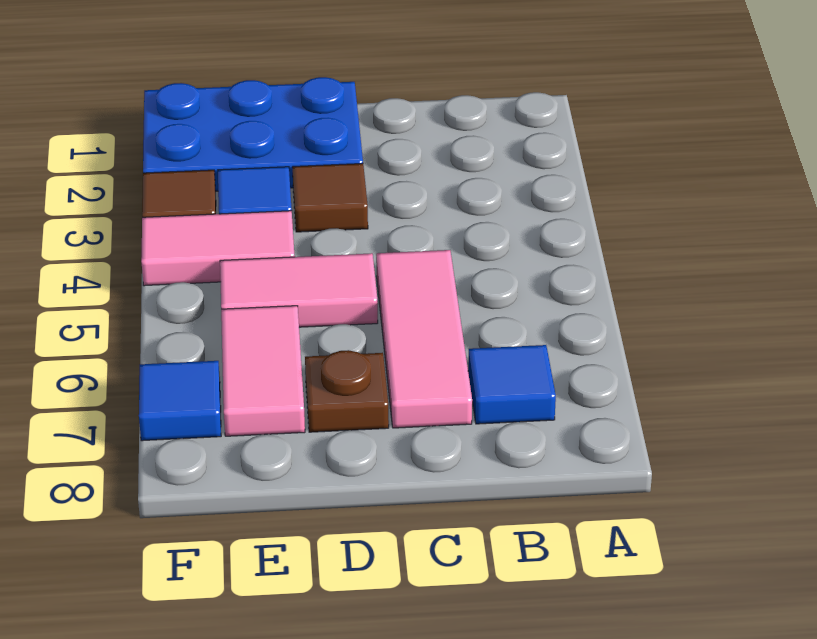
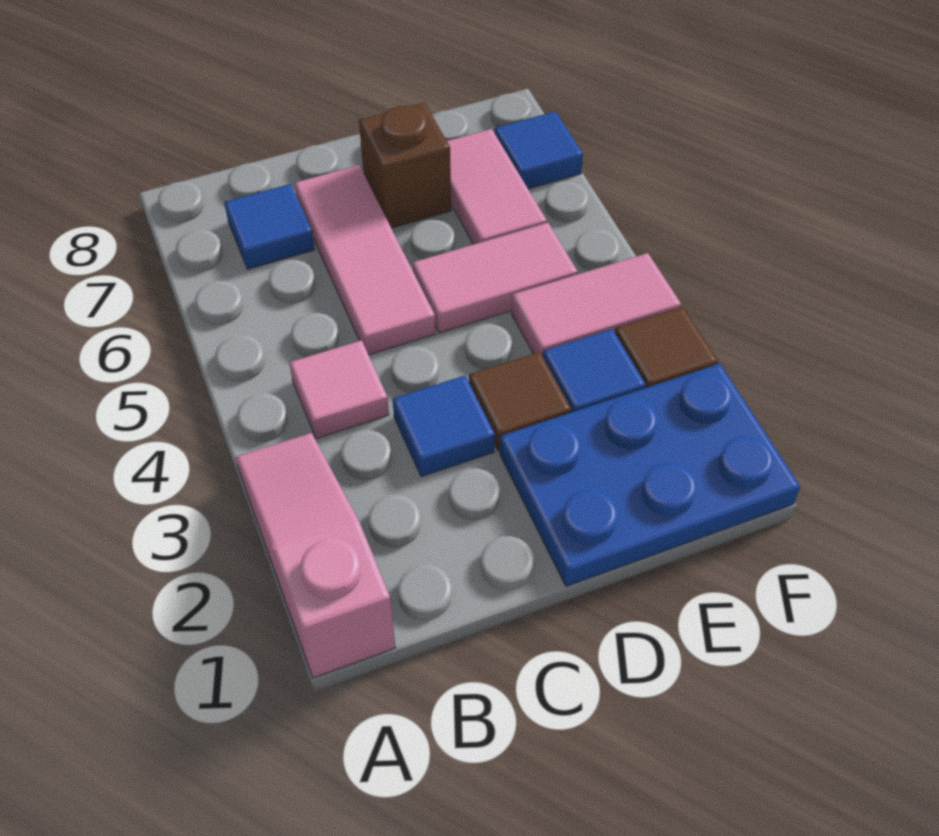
none -> pink 1x3 slope [235,433,396,678]
none -> pink 1x1 tile [289,340,389,439]
none -> blue 1x1 tile [393,376,495,477]
brown 1x1 plate [305,350,389,432] -> brown 1x1 brick [359,102,451,228]

